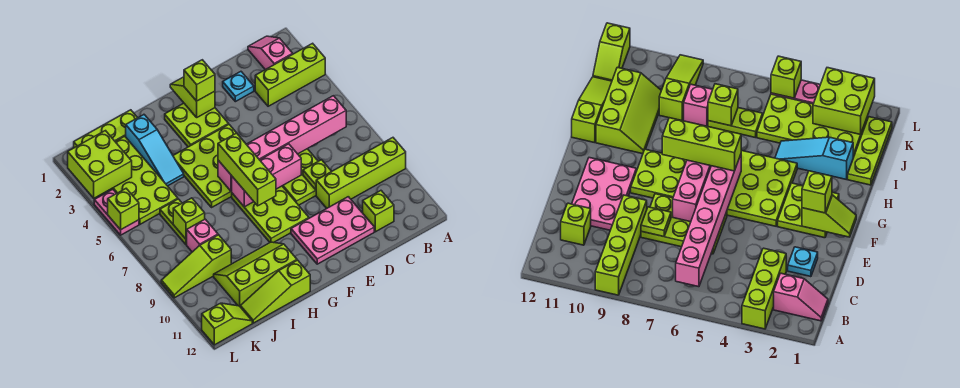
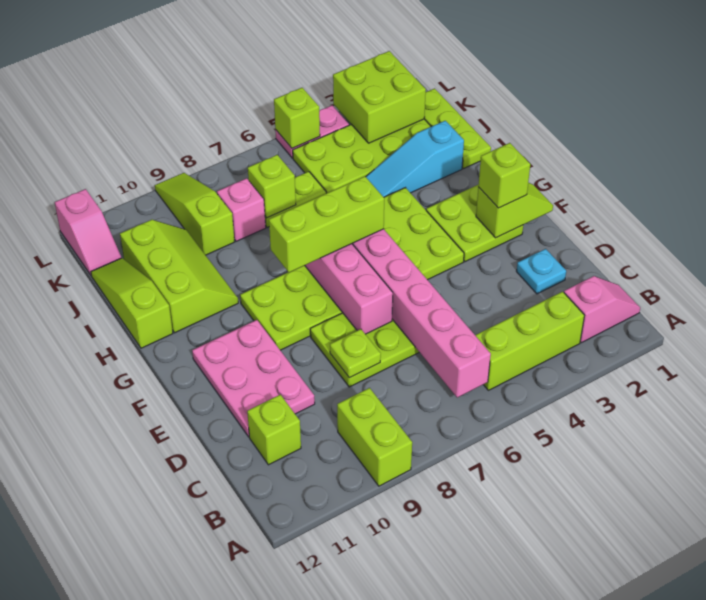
lime 1x3 brick [255,43,325,106] -> lime 1x3 brick turned to [475,292,585,390]
lime 1x4 brick [316,138,406,208] -> lime 1x2 brick [337,388,412,486]
lime 1x2 slope [202,303,252,345] -> pink 1x2 slope [55,189,121,275]

